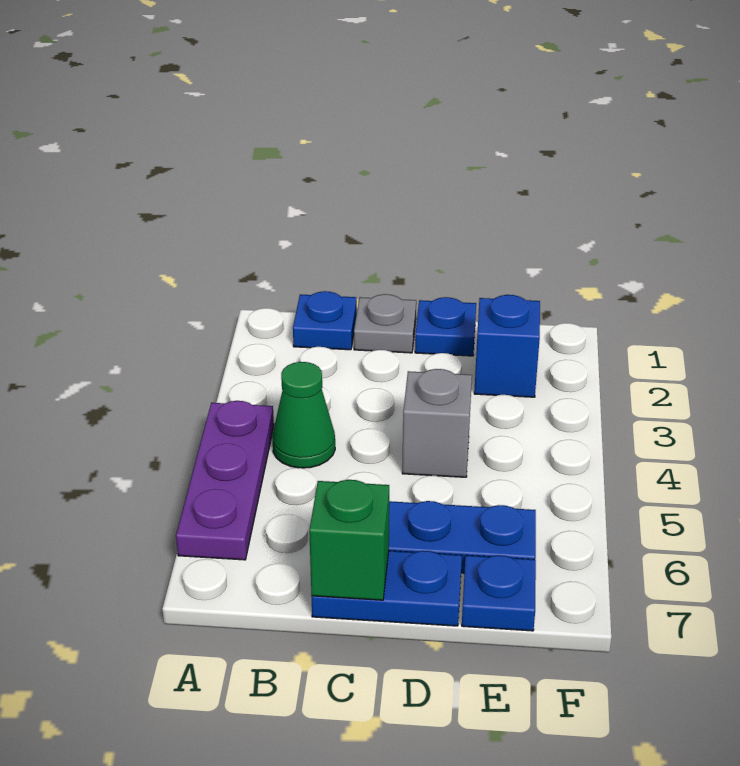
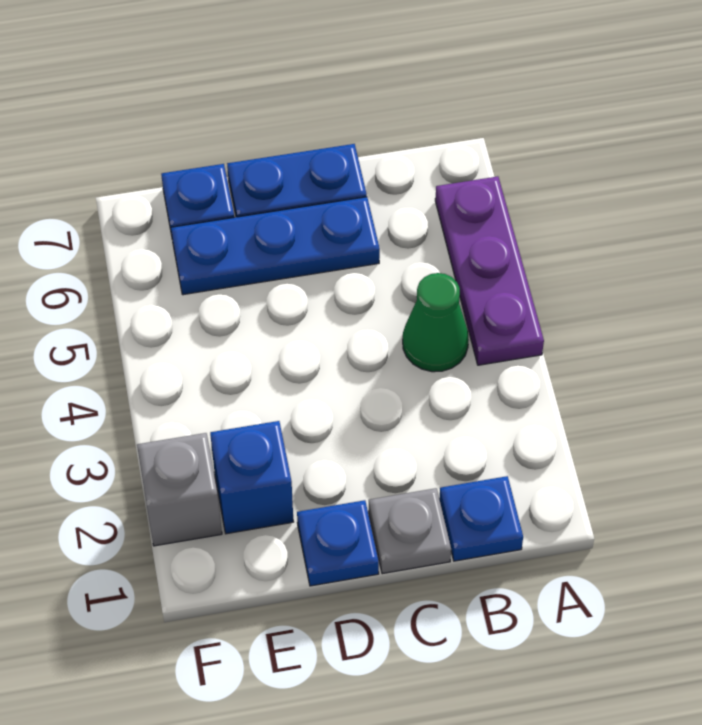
green 1x1 brick [309,480,389,600] -> none
grey 1x1 brick [402,369,472,477] -> grey 1x1 brick moved to [137,433,222,546]

